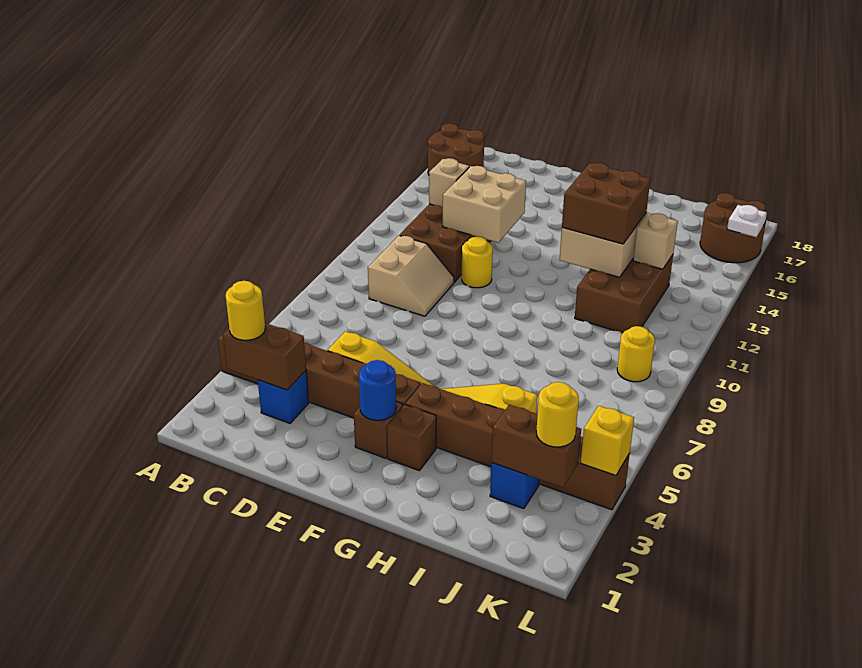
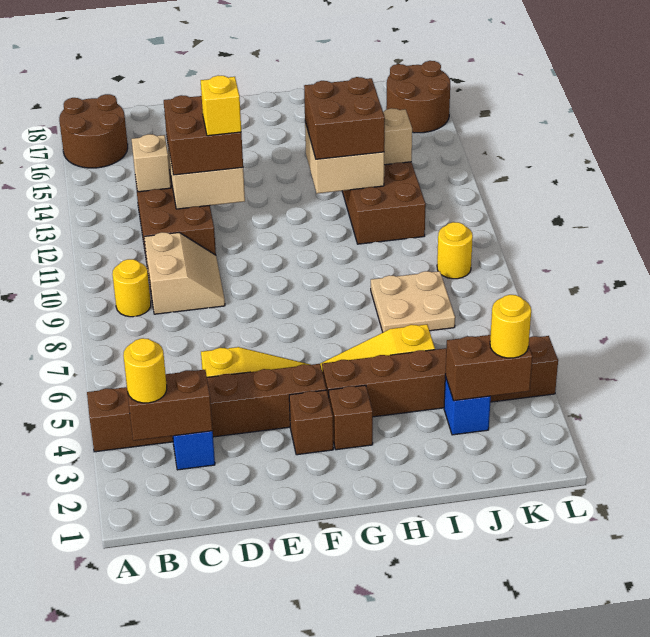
none -> brown 2x2 brick [164,95,243,175]
yellow 1x1 round brick [462,237,493,288] -> yellow 1x1 round brick moved to [112,259,151,317]
blue 1x1 round brick [359,360,396,420] -> none
none -> tan 2x2 plate [371,271,455,332]
yellow 1x1 brick [581,406,634,475] -> yellow 1x1 brick moved to [201,76,241,136]
white 1x1 plate [727,205,767,237] -> none

